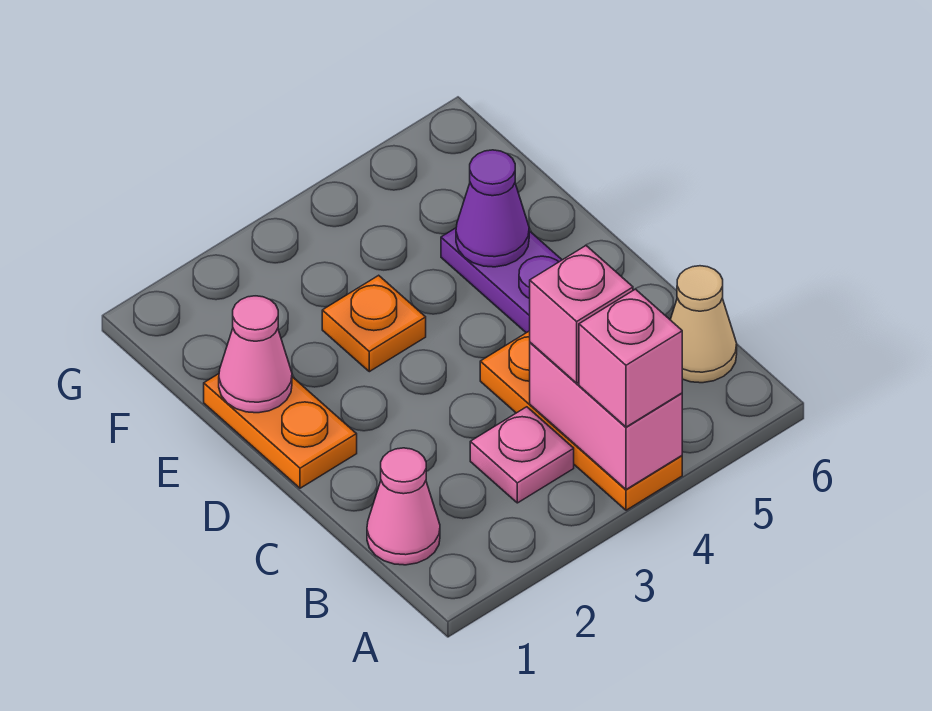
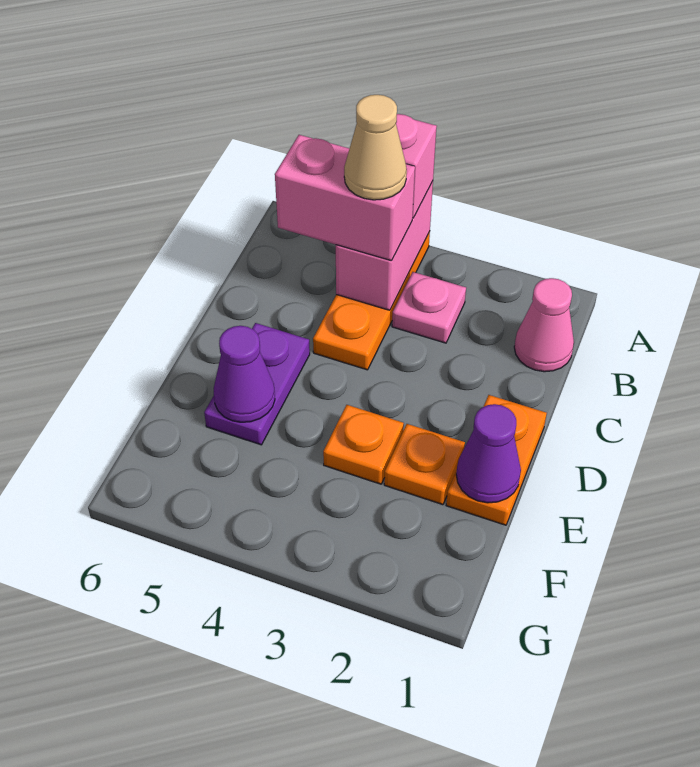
pink 1x1 brick [530,246,633,383] -> pink 1x2 brick [275,135,415,261]
tan 1x1 cone [670,266,737,383] -> tan 1x1 cone moved to [344,95,407,200]
pink 1x1 cone [219,296,292,413] -> purple 1x1 cone [456,404,521,503]
none -> orange 1x1 plate [384,424,465,505]

